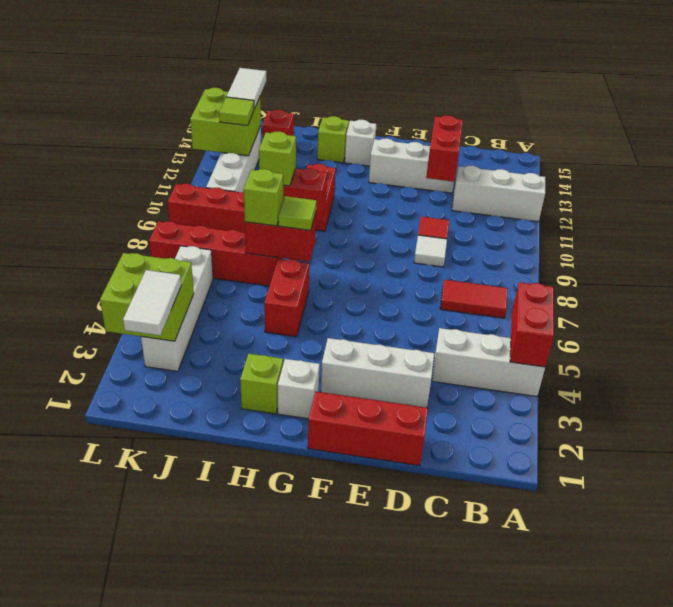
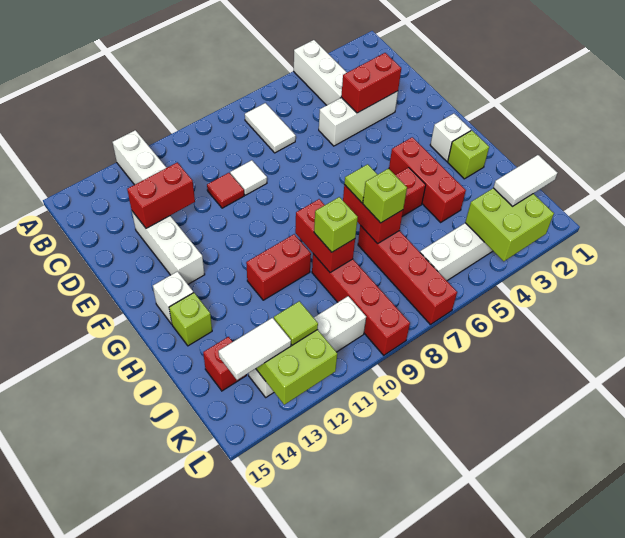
red 1x2 brick [510,282,554,367] -> red 1x2 brick moved to [341,53,401,113]
red 1x2 tile [440,280,508,318] -> white 1x2 tile [245,103,296,153]
red 1x3 brick [308,392,428,466] -> red 1x3 brick moved to [389,137,466,222]
white 1x3 brick [321,338,435,408] -> white 1x3 brick turned to [319,91,398,146]

